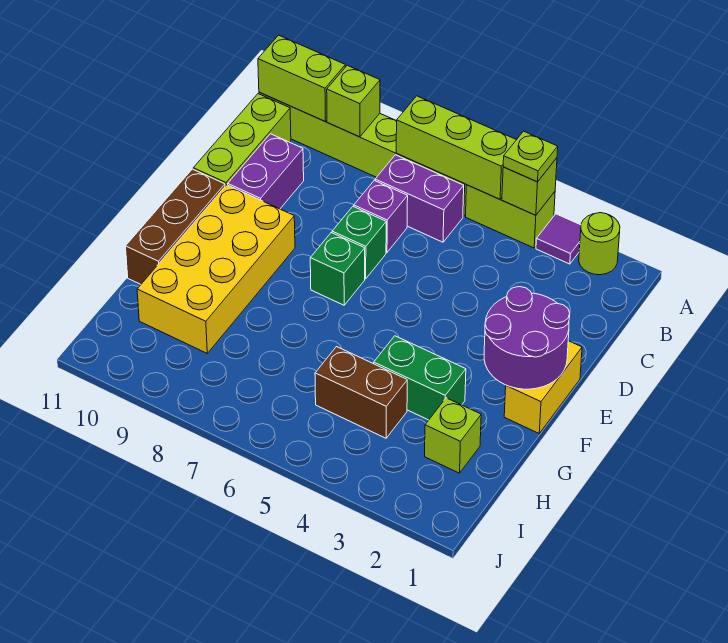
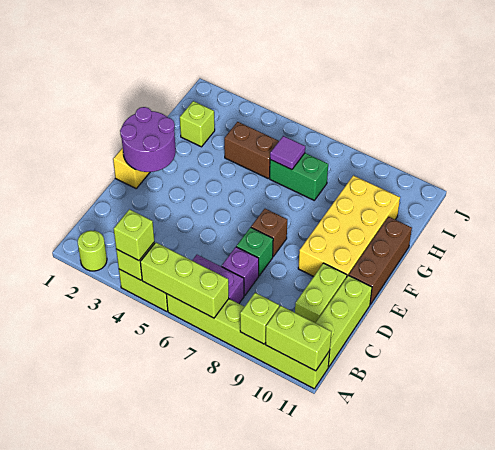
purple 1x1 tile [536,214,581,264] -> purple 1x1 tile moved to [270,136,305,170]
lime 1x1 plate [503,131,558,182] -> lime 1x1 brick [114,209,154,261]
purple 1x2 brick [228,134,304,209] -> lime 1x2 brick [295,263,347,323]
green 1x1 brick [310,233,365,305] -> brown 1x1 brick [251,209,287,256]
green 1x2 brick [374,336,466,420] -> green 1x2 brick moved to [270,153,328,200]

